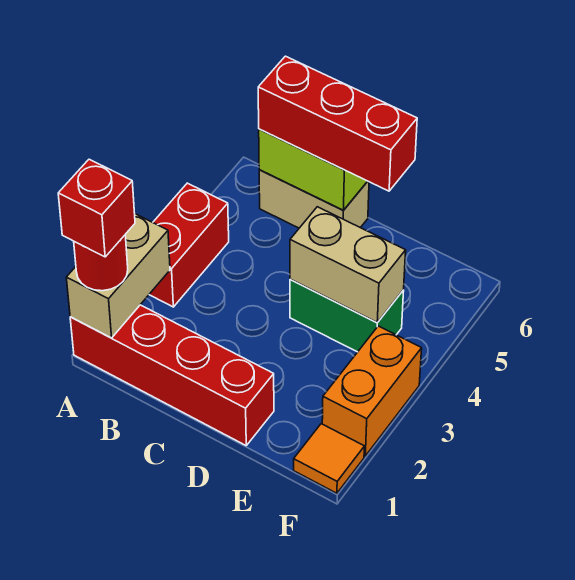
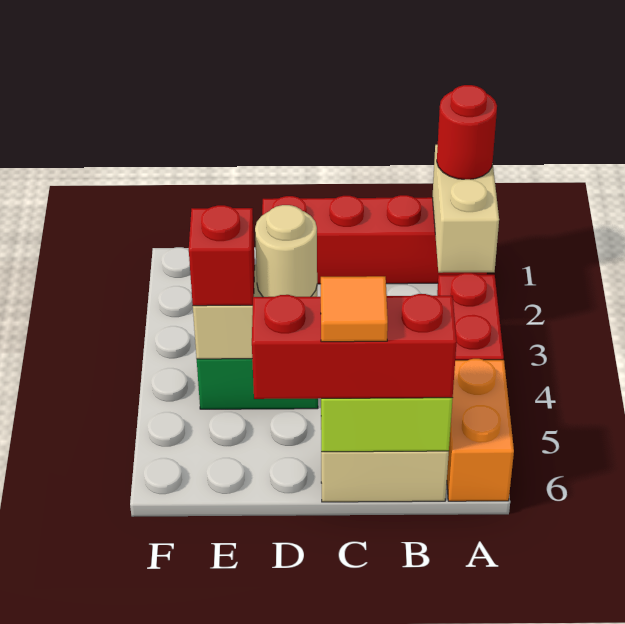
red 1x1 brick [58,159,135,257] -> red 1x1 brick moved to [189,205,255,306]
none -> tan 1x1 round brick [255,205,317,297]
orange 1x1 tile [294,424,364,493] -> orange 1x1 tile moved to [321,276,388,342]
orange 1x2 brick [322,326,422,456] -> orange 1x2 brick moved to [447,359,514,501]

